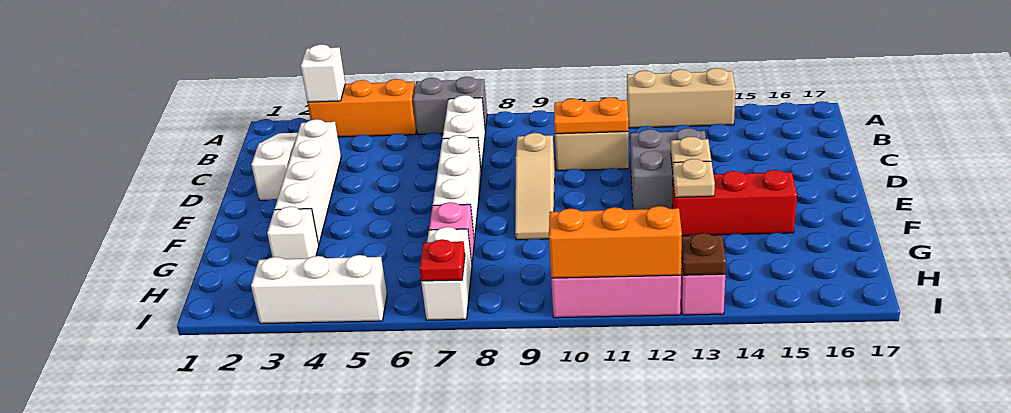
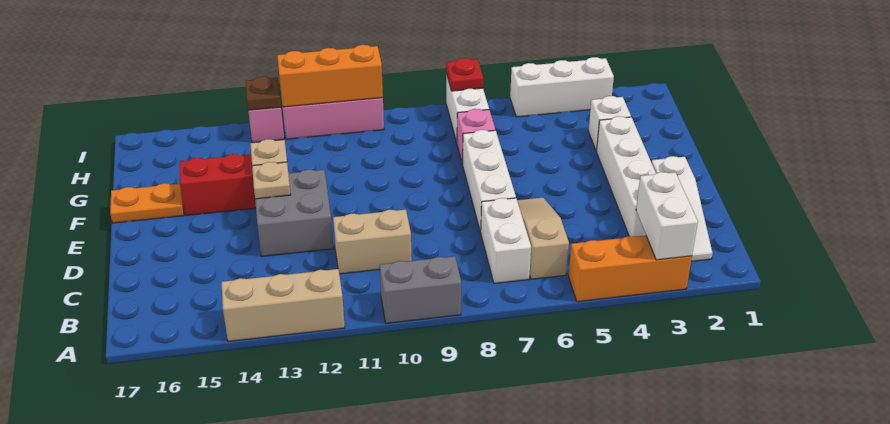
white 1x1 brick [301,44,345,102] -> white 1x2 brick [636,172,698,260]
grey 1x2 brick [413,77,487,135] -> grey 1x2 brick moved to [380,256,461,323]
orange 1x2 plate [554,97,628,134] -> orange 1x2 plate moved to [110,183,184,223]
tan 1x3 slope [515,133,555,240] -> tan 1x3 slope moved to [517,197,569,279]

